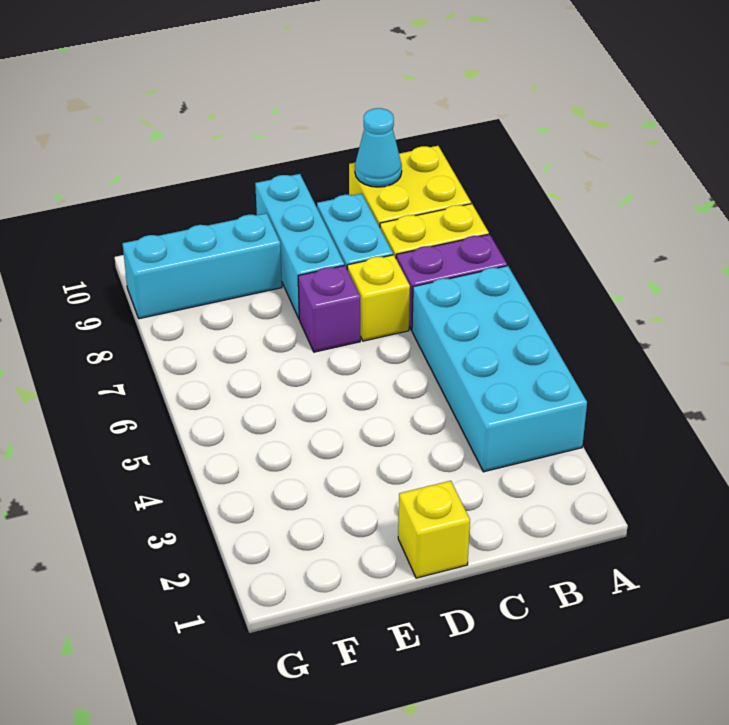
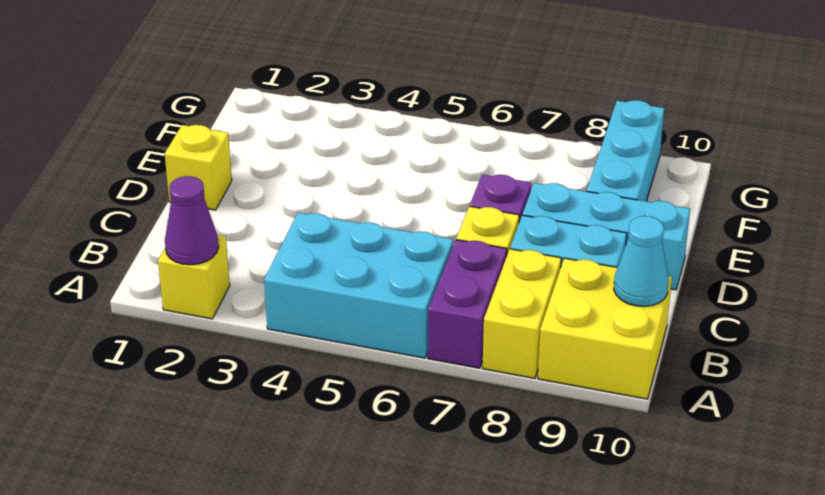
none -> yellow 1x1 brick [158,235,230,319]
none -> purple 1x1 cone [165,176,219,265]
cyan 2x4 brick [412,266,587,472] -> cyan 2x3 brick [264,213,453,358]

